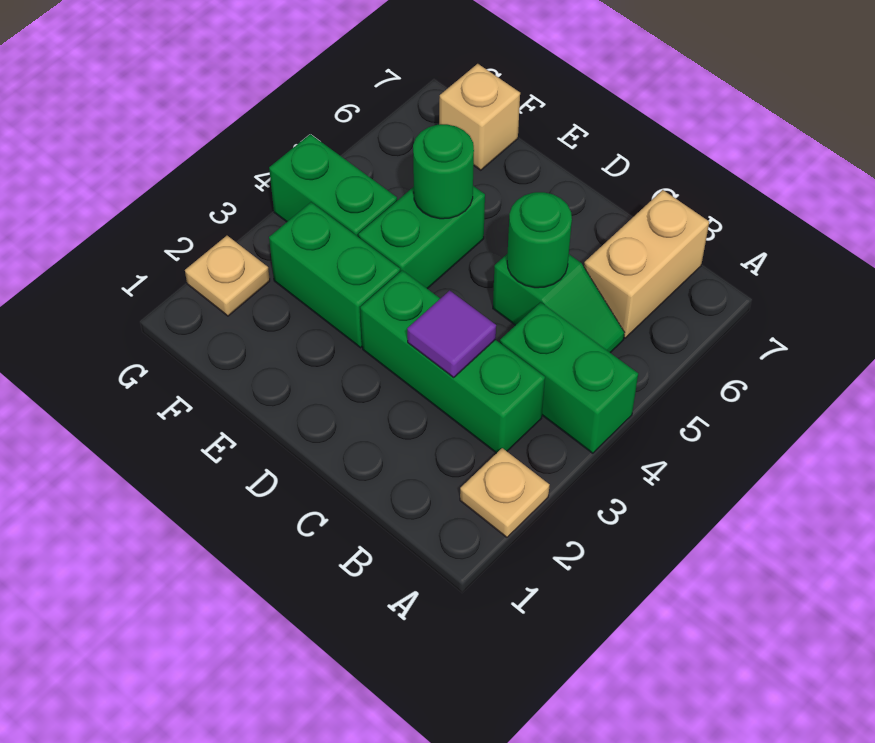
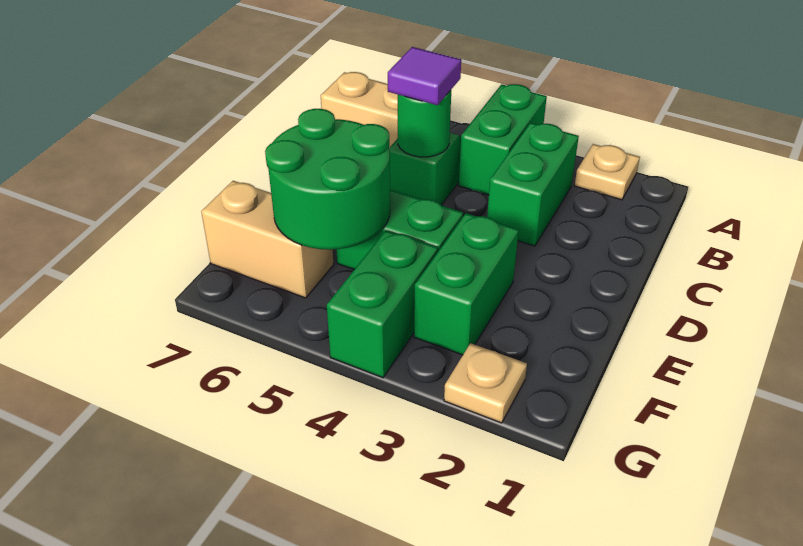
green 1x3 brick [360,270,545,453] -> green 1x2 brick [487,123,579,246]
purple 1x1 tile [407,291,496,377] -> purple 1x1 tile moved to [388,47,461,105]
green 1x1 round brick [413,124,474,219] -> green 2x2 round brick [265,109,390,250]
tan 1x1 brick [439,64,520,170] -> tan 1x2 brick [201,181,334,298]

